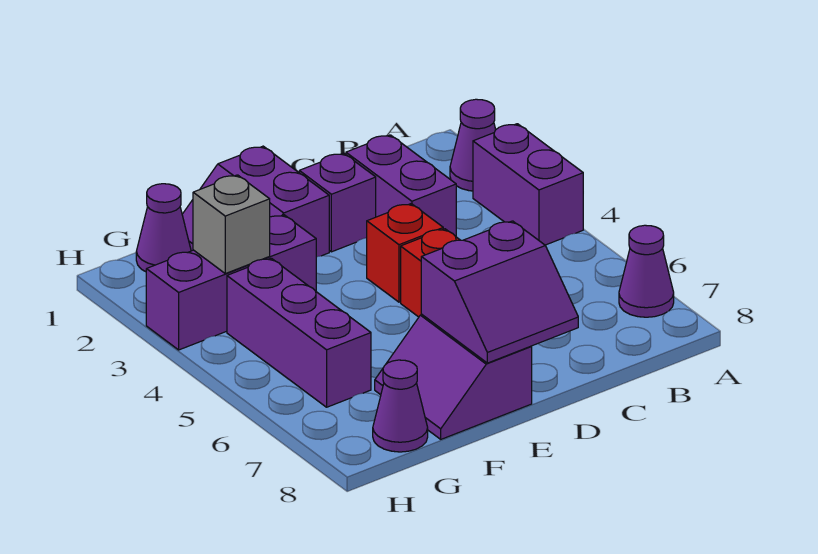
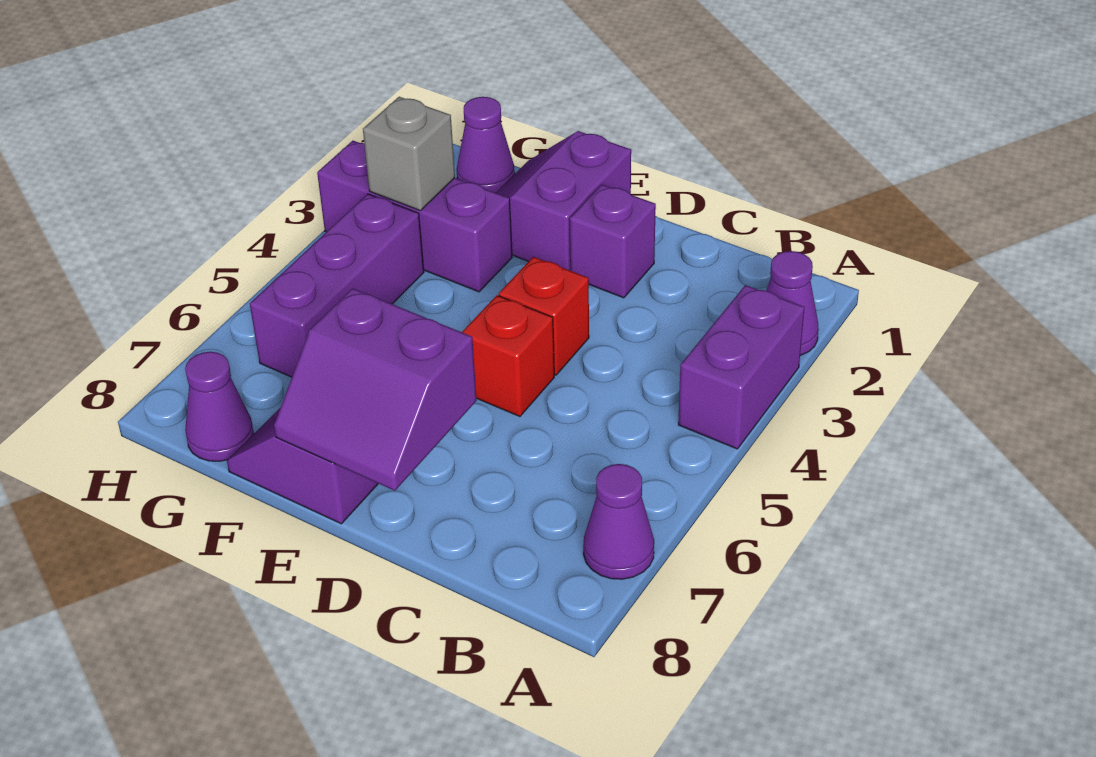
purple 1x2 brick [346,135,456,236] -> none

